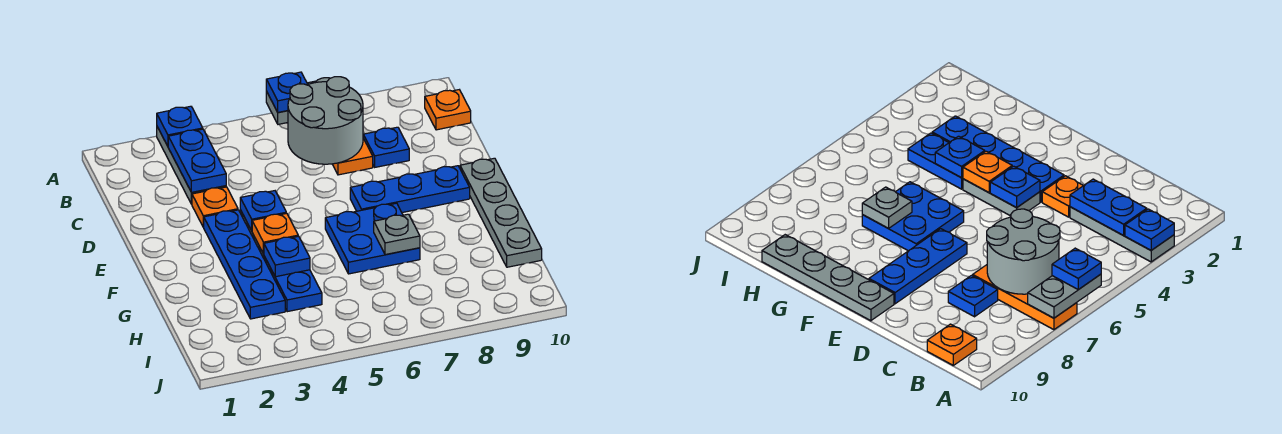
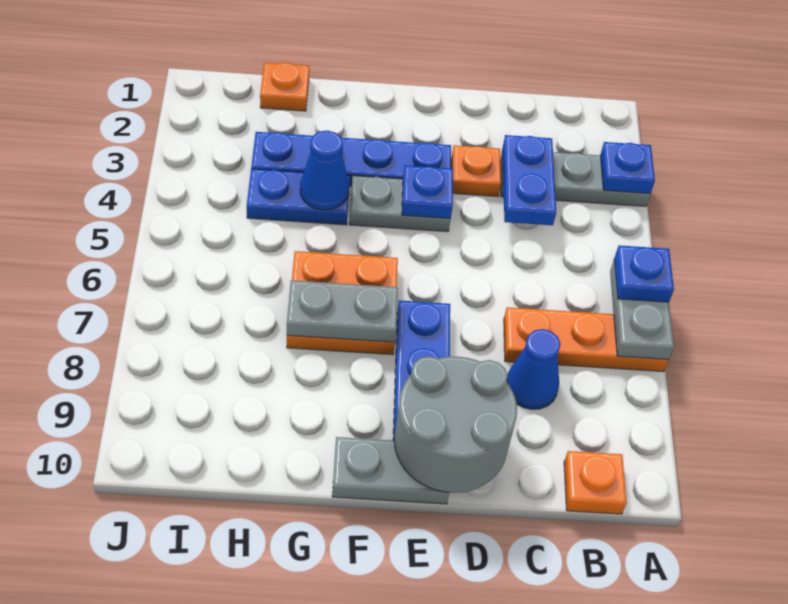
blue 1x2 plate [168,129,226,192] -> blue 1x2 plate turned to [503,135,556,225]
grey 2x2 round brick [288,77,363,164] -> grey 2x2 round brick moved to [394,356,517,493]
blue 1x1 plate [363,127,409,167] -> blue 1x1 cone [507,329,561,409]
grey 1x4 plate [460,158,542,267] -> grey 1x2 plate [332,437,449,504]
orange 1x1 plate [252,213,298,254] -> orange 1x1 plate moved to [260,63,309,111]
blue 2x2 plate [325,203,420,274] -> orange 2x2 plate [287,251,398,355]
blue 1x1 plate [264,236,310,277] -> blue 1x1 cone [300,131,349,210]
grey 1x1 plate [374,214,420,255] -> grey 1x2 plate [287,280,398,342]

